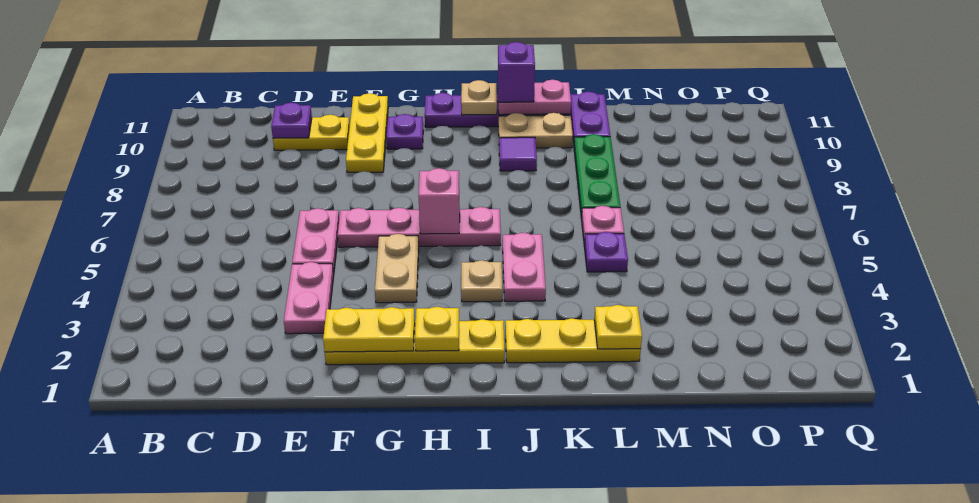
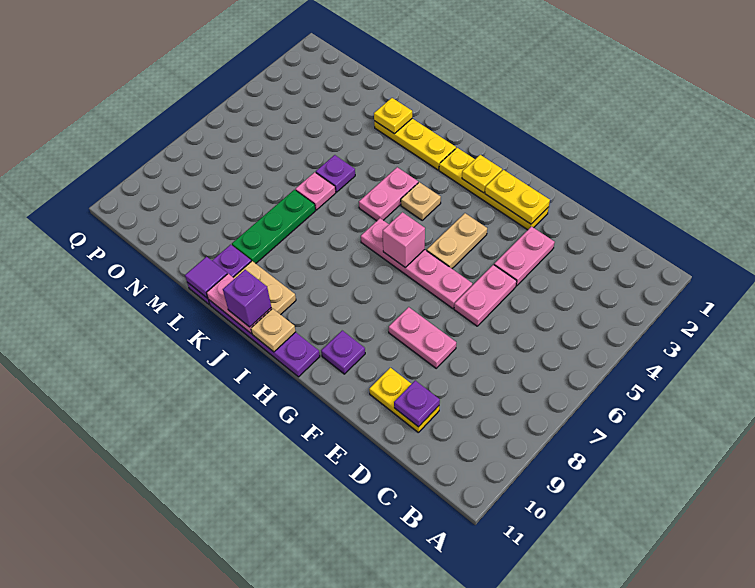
none -> pink 1x2 plate [389,307,456,368]
yellow 1x3 plate [346,93,388,172] -> none
purple 1x1 tile [499,137,537,171] -> purple 1x1 tile moved to [185,257,227,298]

